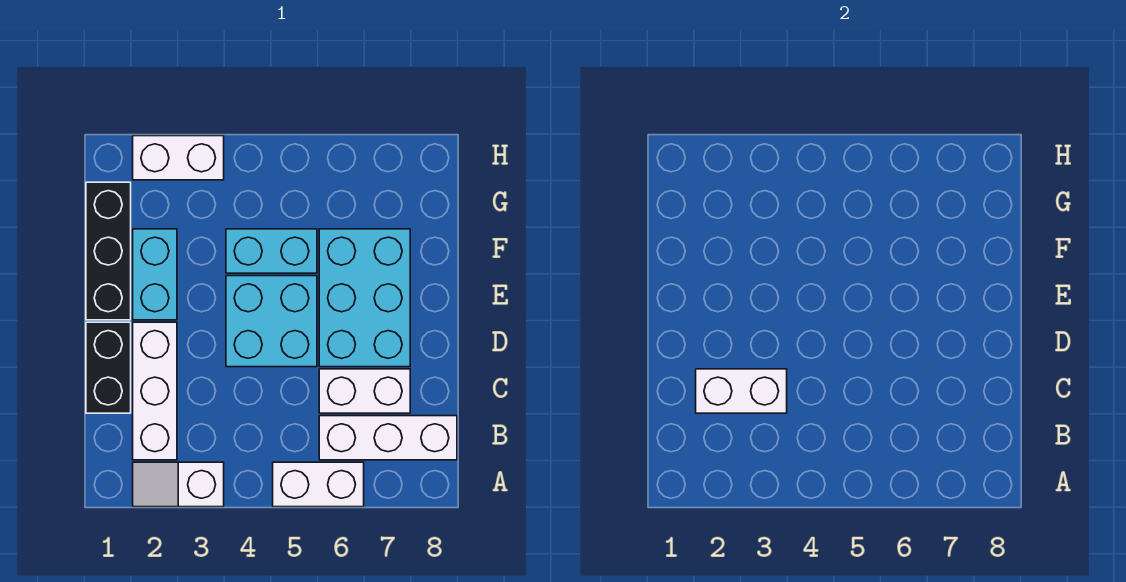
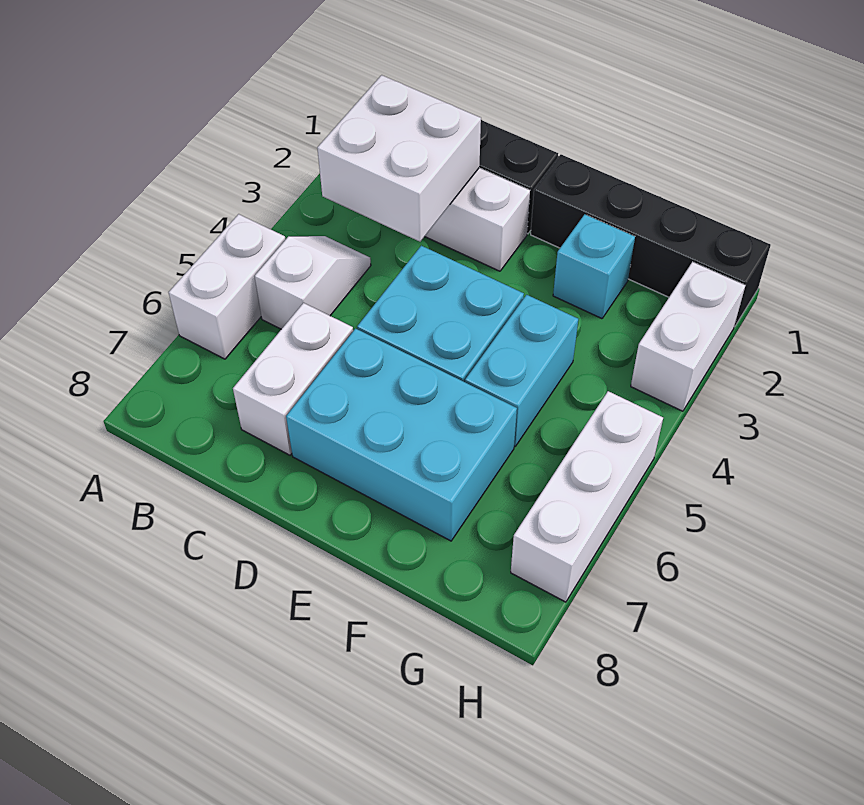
white 1x2 slope [133,462,224,507] -> white 1x2 slope moved to [255,236,371,329]
white 1x3 brick [319,416,457,460] -> white 1x3 brick moved to [511,391,663,602]
white 1x2 brick [696,369,787,413] -> white 2x2 brick [317,75,481,242]
black 1x3 brick [86,182,131,320] -> black 1x4 brick [531,155,770,327]
cyan 1x2 brick [133,229,177,320] -> cyan 1x1 brick [553,214,635,319]

